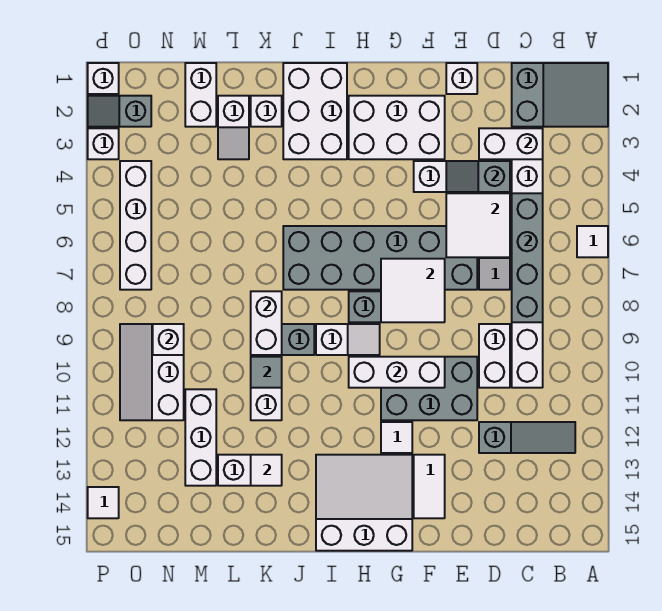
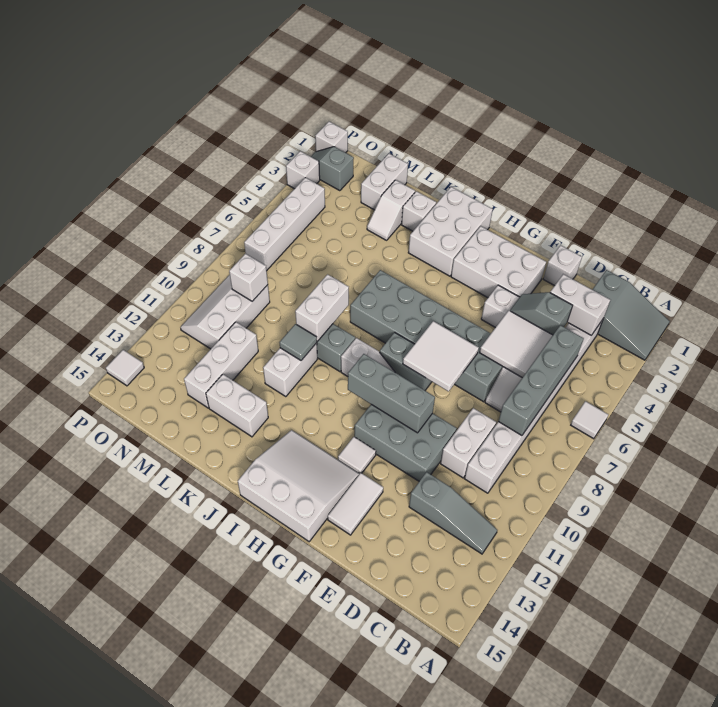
white 1x3 brick [349,357,445,388] -> grey 1x3 brick [348,354,435,433]
white 1x1 tile [251,455,282,486] -> none

